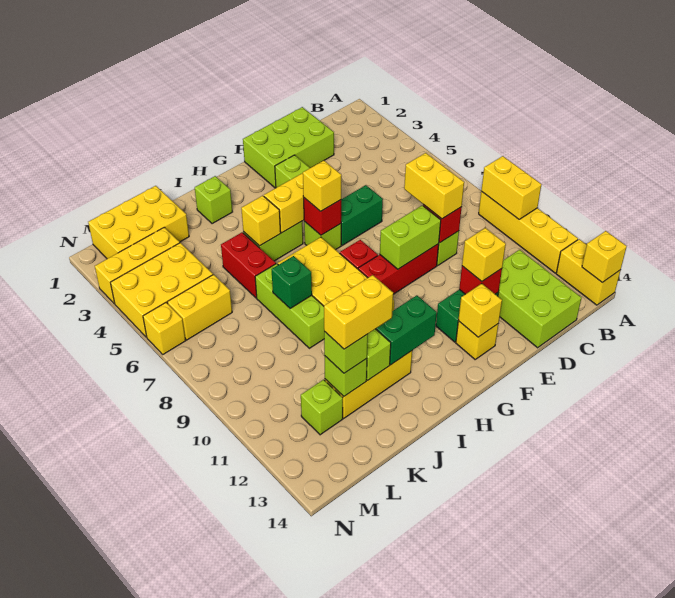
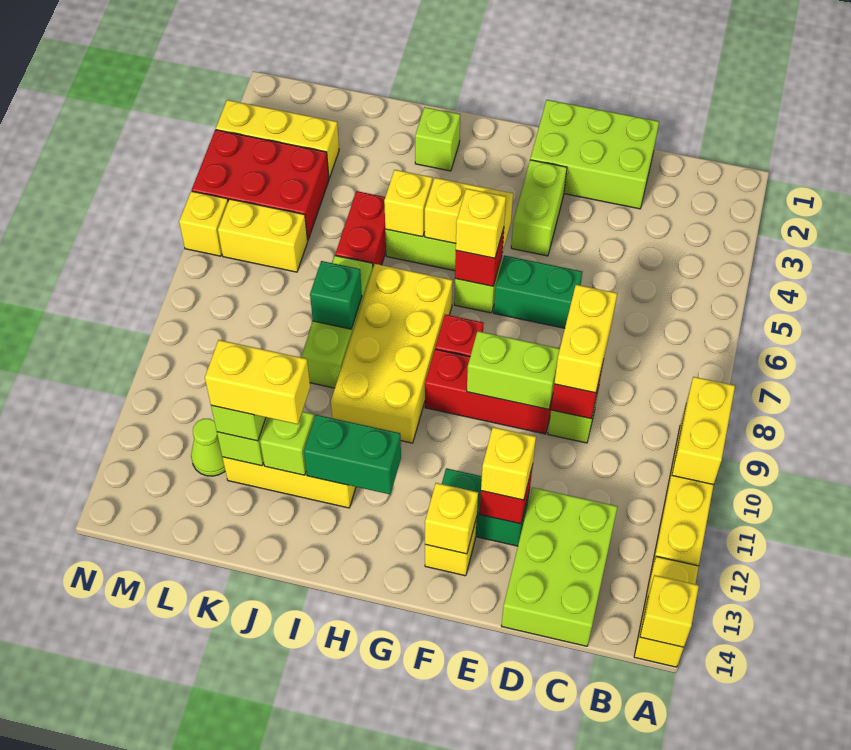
yellow 2x3 brick [88,186,189,259] -> none
yellow 2x3 brick [110,243,213,337] -> red 2x3 brick [192,130,329,240]
lime 1x1 brick [301,380,343,435] -> lime 1x1 cone [191,419,225,476]

